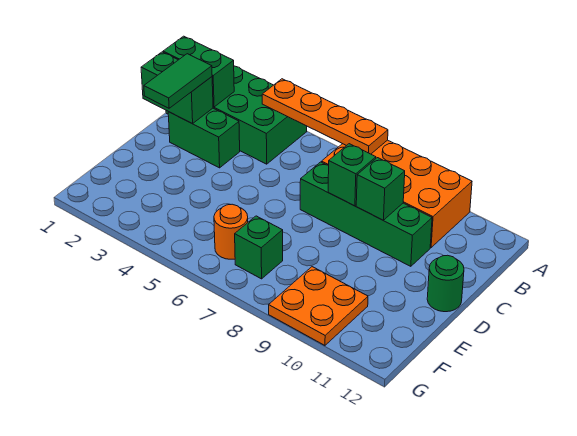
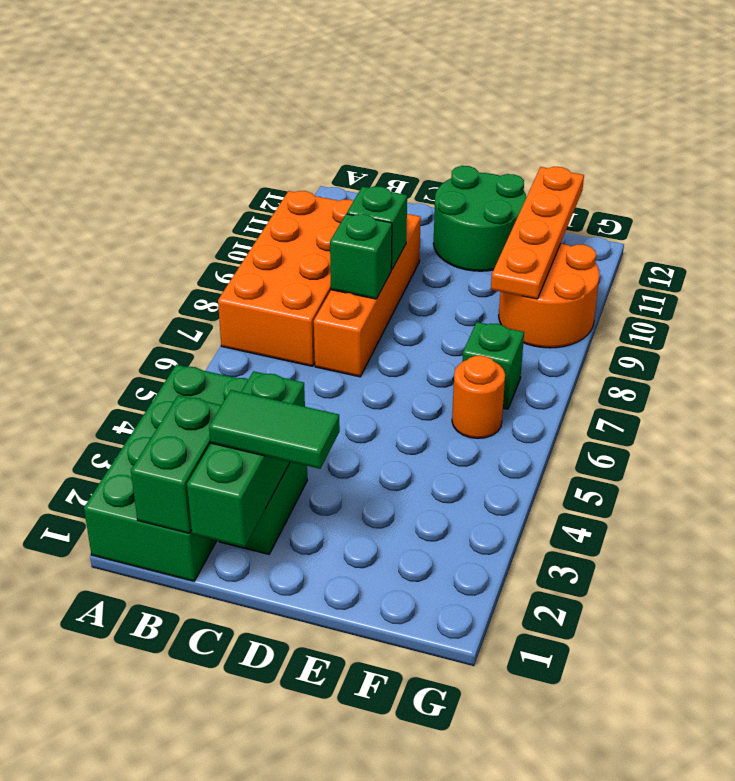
orange 1x4 plate [262,79,388,154] -> orange 1x4 plate moved to [491,167,584,299]
green 1x2 brick [141,52,213,124] -> green 1x3 brick [187,371,305,547]
green 1x4 brick [300,162,432,266] -> orange 1x4 brick [314,214,421,377]
green 1x1 round brick [427,255,464,312] -> green 2x2 round brick [433,166,527,271]
orange 2x2 plate [269,267,368,345] -> orange 2x2 round brick [499,244,599,348]

